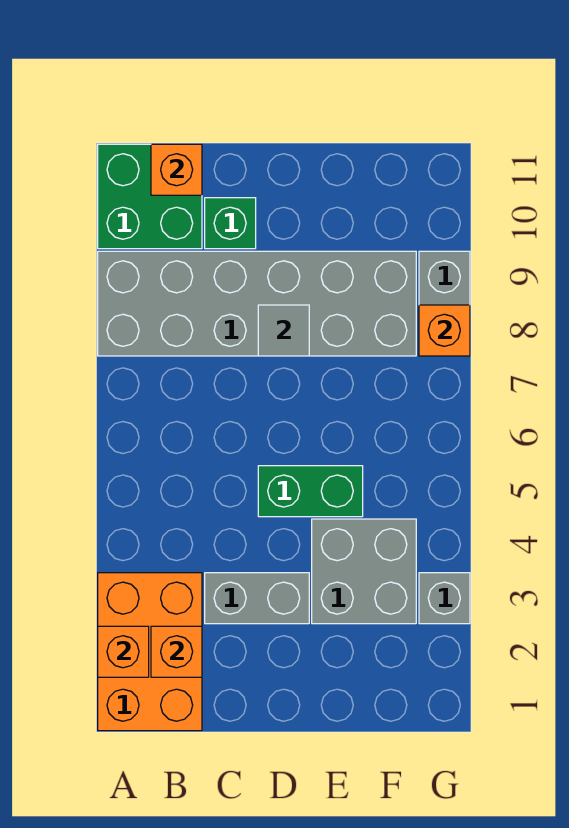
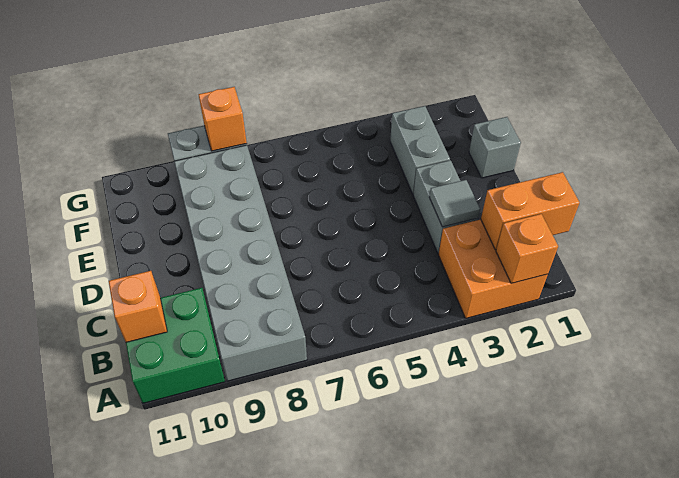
orange 2x3 brick [98,573,202,731] -> orange 2x2 brick [439,220,548,318]
orange 1x1 brick [151,626,202,677] -> orange 1x2 brick [481,172,580,250]
green 1x1 brick [205,198,256,249] -> none
green 1x2 brick [258,466,363,517] -> none
grey 1x1 tile [258,305,309,356] -> grey 1x1 tile moved to [429,180,480,227]
grey 2x2 brick [312,519,416,624] -> grey 1x2 brick [390,106,450,194]
grey 1x1 brick [419,573,470,624] -> grey 1x1 brick moved to [469,117,521,178]

